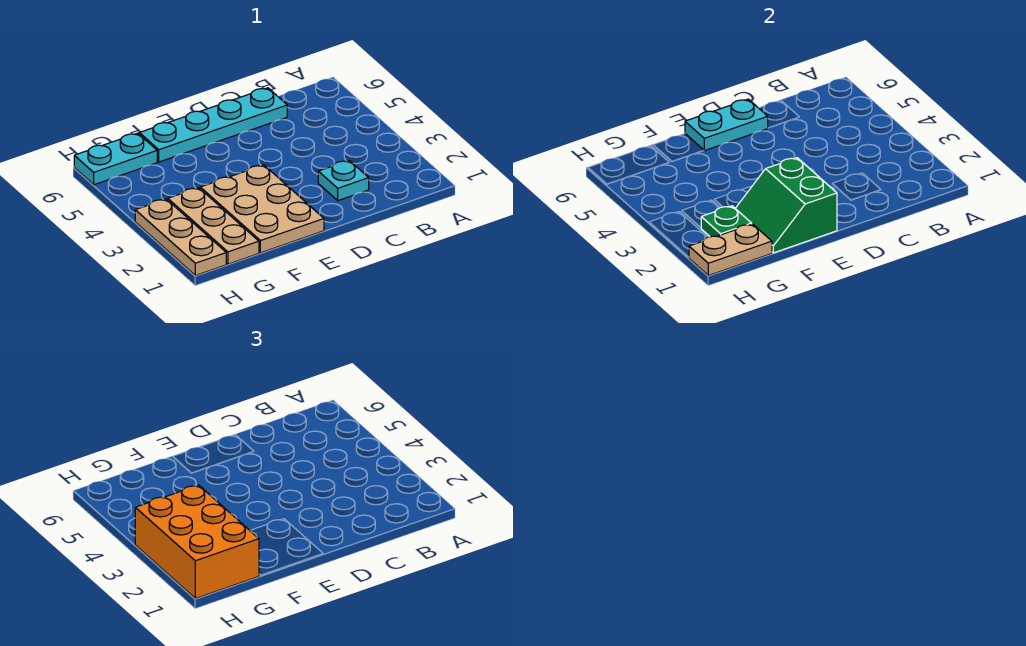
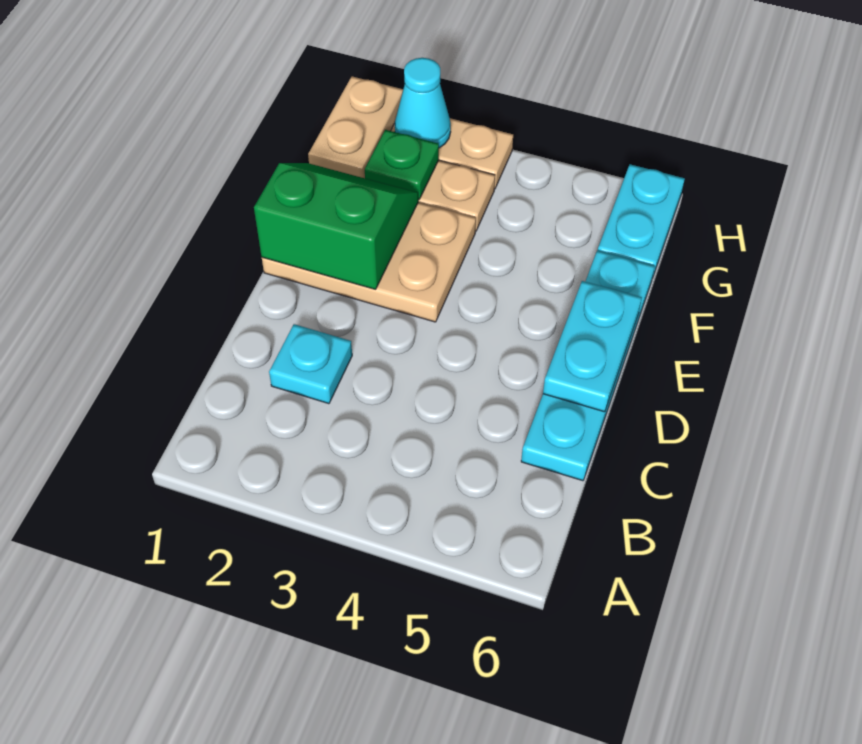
orange 2x3 brick [135,485,259,599] -> none
none -> cyan 1x1 cone [395,58,451,148]

